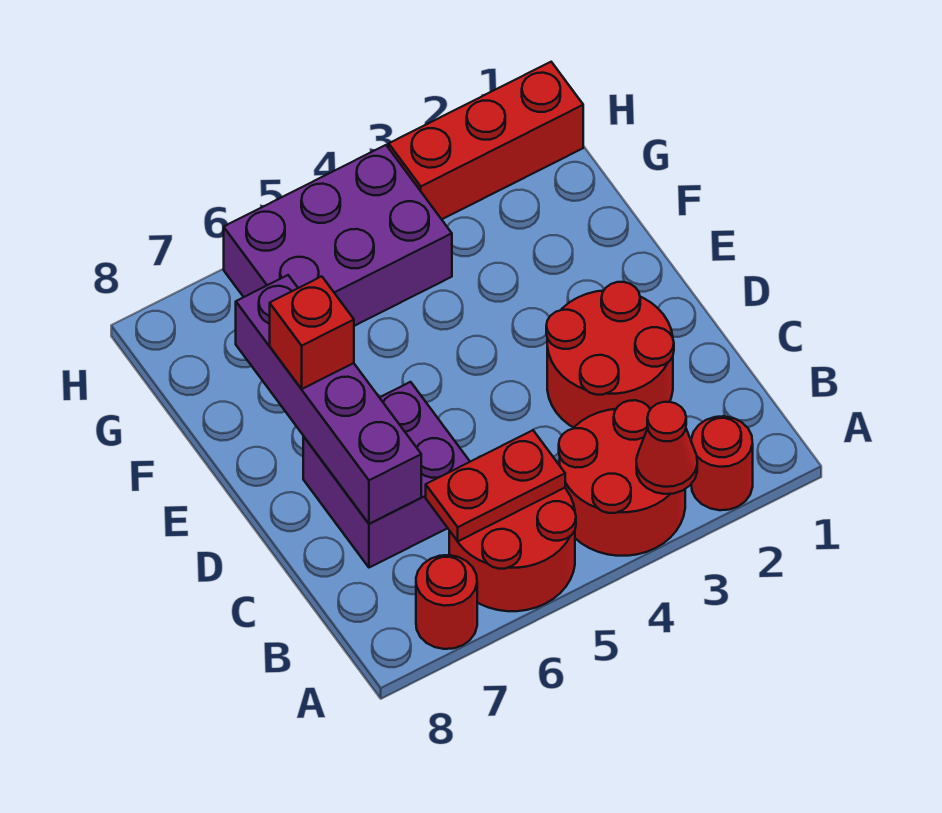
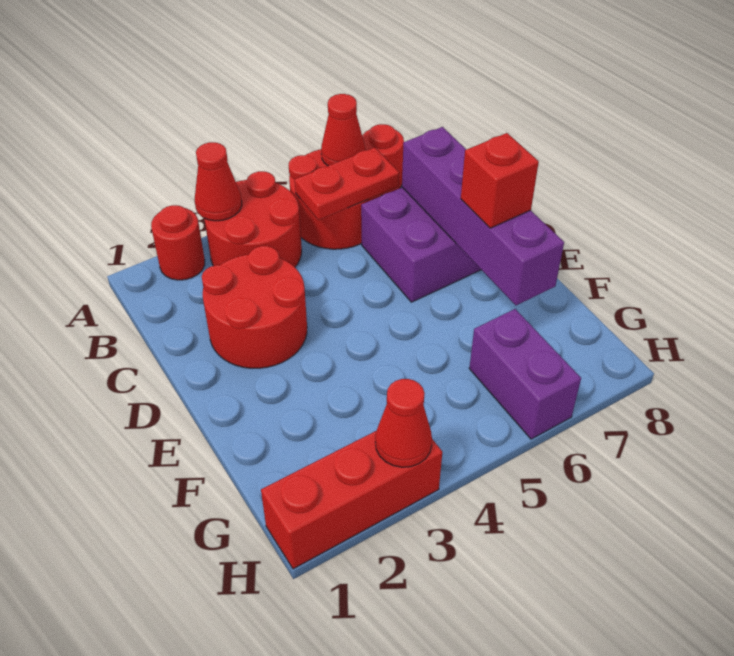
none -> red 1x1 cone [321,94,365,166]
purple 2x3 brick [224,145,452,326] -> purple 1x2 brick [469,309,581,439]
none -> red 1x1 cone [375,379,432,467]

